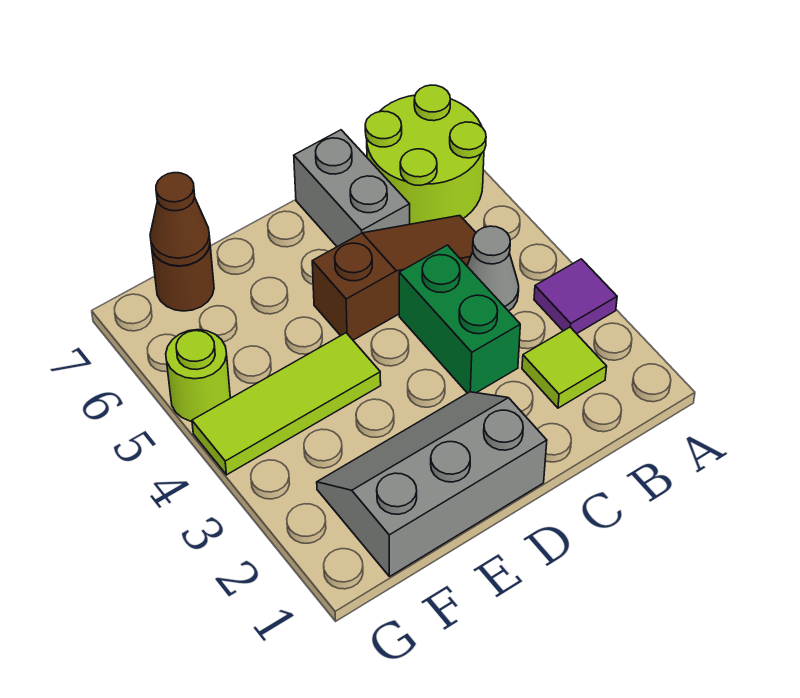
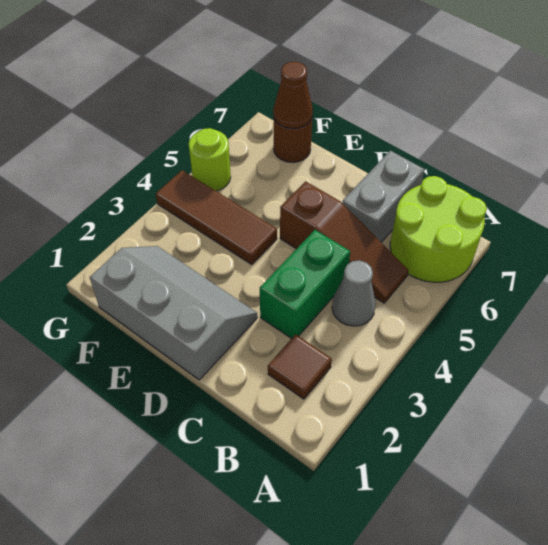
purple 1x1 tile [534,259,617,334] -> none
lime 1x1 tile [522,327,607,408] -> brown 1x1 tile [268,334,332,399]
lime 1x3 tile [192,333,381,475] -> brown 1x3 tile [156,170,277,264]

